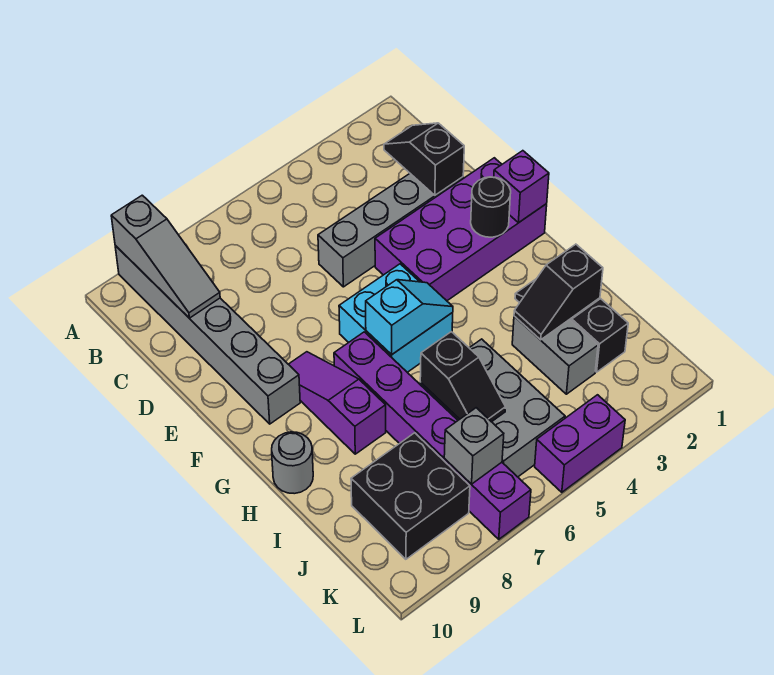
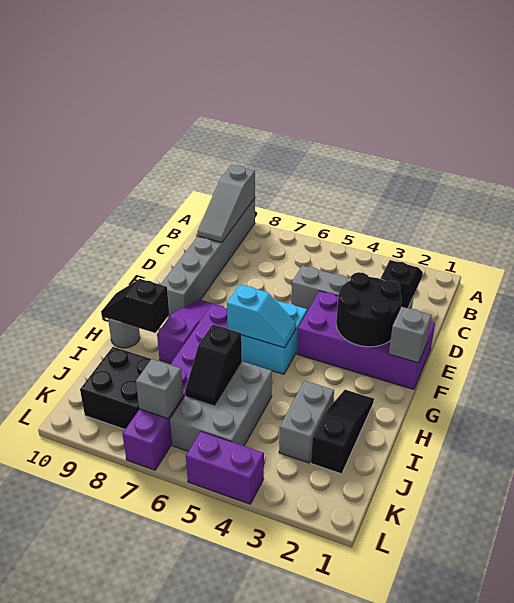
purple 1x1 brick [494,151,549,223] -> grey 1x1 brick [389,307,432,363]
black 1x1 round brick [471,177,511,237] -> black 2x2 round brick [336,272,402,347]
black 1x2 slope [514,244,603,340] -> black 1x2 slope moved to [101,279,169,333]

